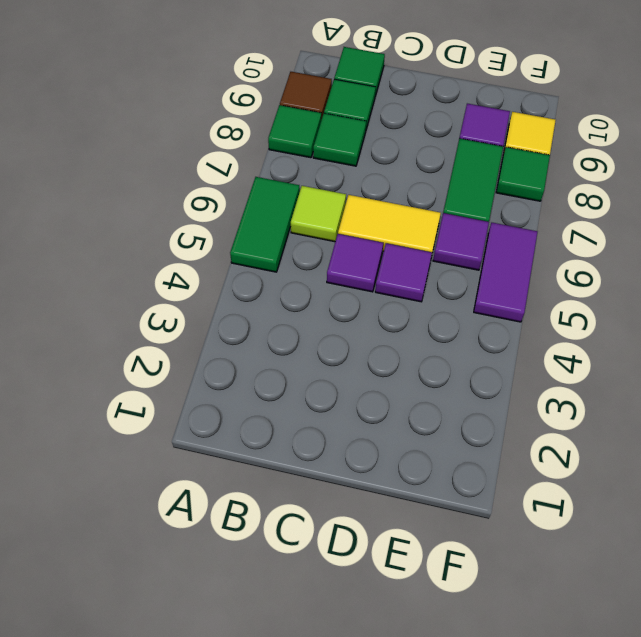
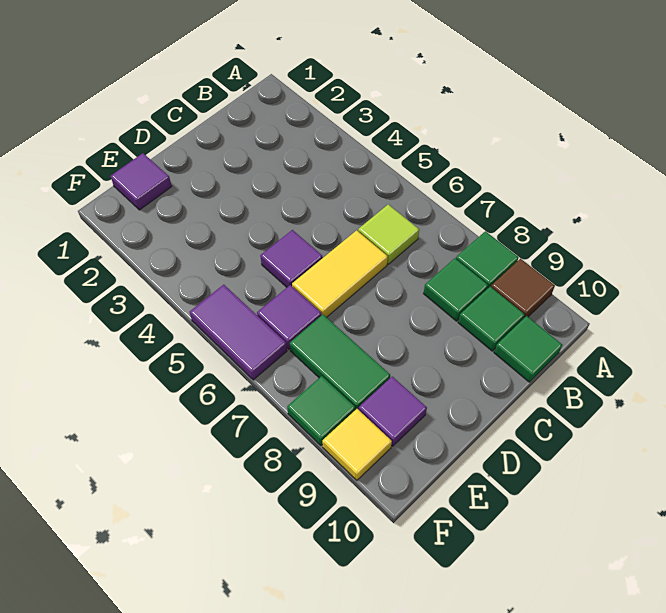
green 1x2 tile [230,177,300,272] -> none
purple 1x1 tile [327,234,383,292] -> purple 1x1 tile moved to [110,153,172,210]

